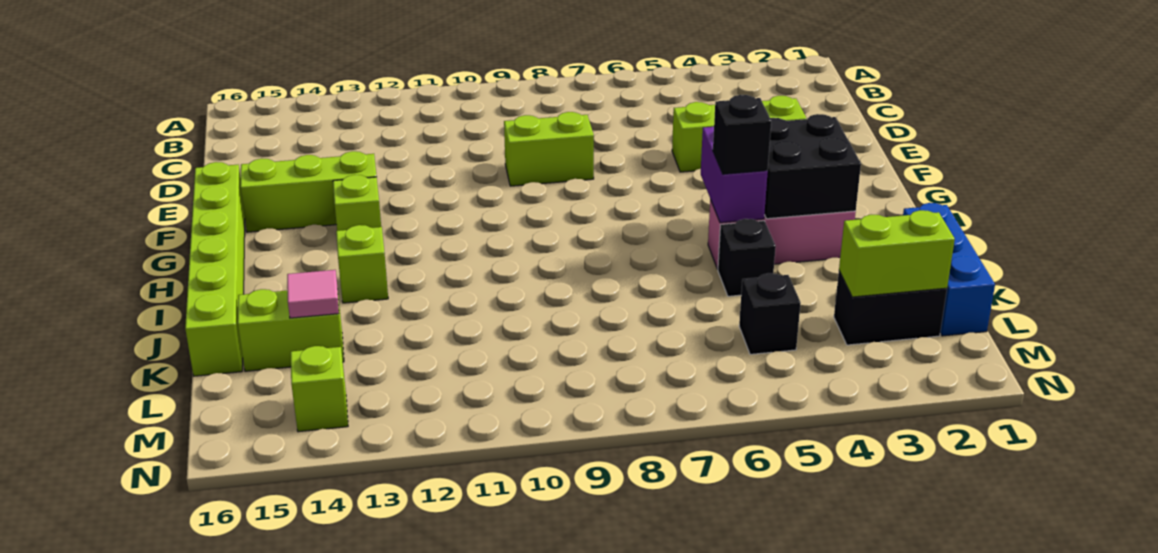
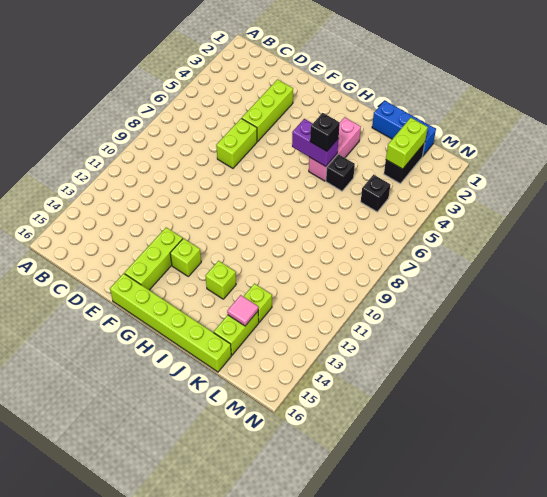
lime 1x2 brick [504,112,594,186] -> lime 1x2 brick moved to [216,118,257,168]
black 2x2 brick [764,114,861,219] -> none
lime 1x1 brick [291,346,348,432] -> lime 1x1 brick moved to [243,284,272,322]

